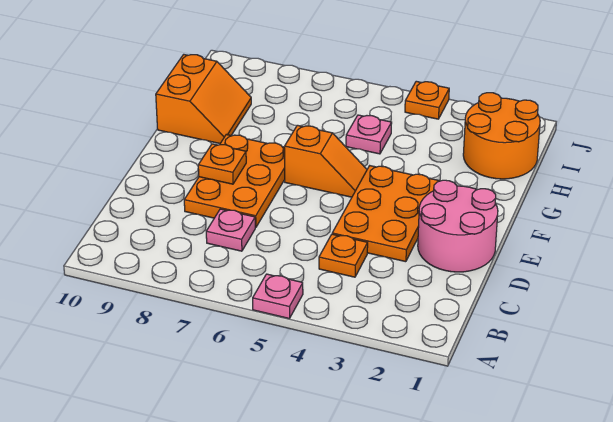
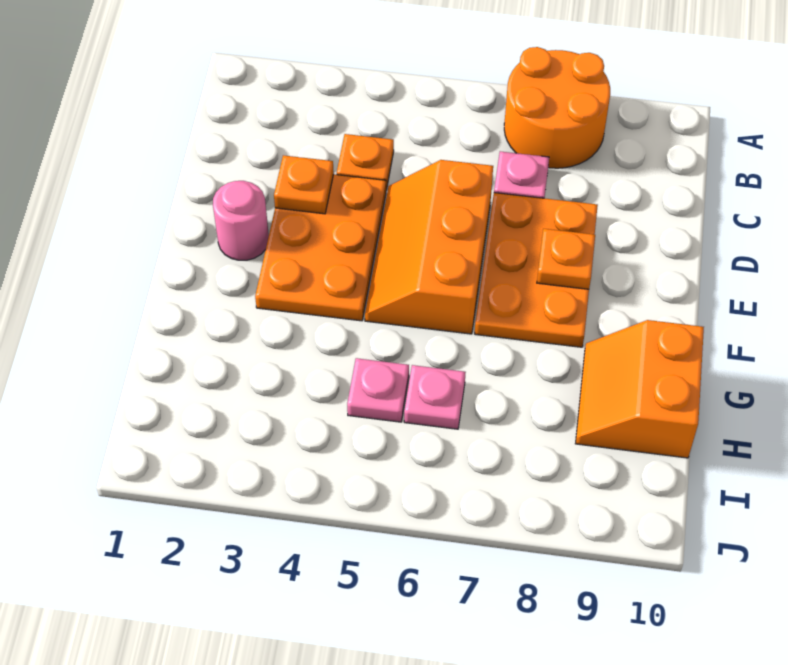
pink 1x1 plate [253,274,303,319] -> pink 1x1 plate moved to [404,365,466,429]
pink 2x2 round brick [418,180,498,272] -> pink 1x1 round brick [213,181,269,260]
orange 1x2 slope [285,125,367,197] -> orange 2x3 slope [365,160,493,334]
orange 2x2 round brick [463,93,540,179] -> orange 2x2 round brick moved to [504,47,610,168]
orange 1x1 plate [405,81,449,119] -> orange 1x1 plate moved to [274,155,334,214]

